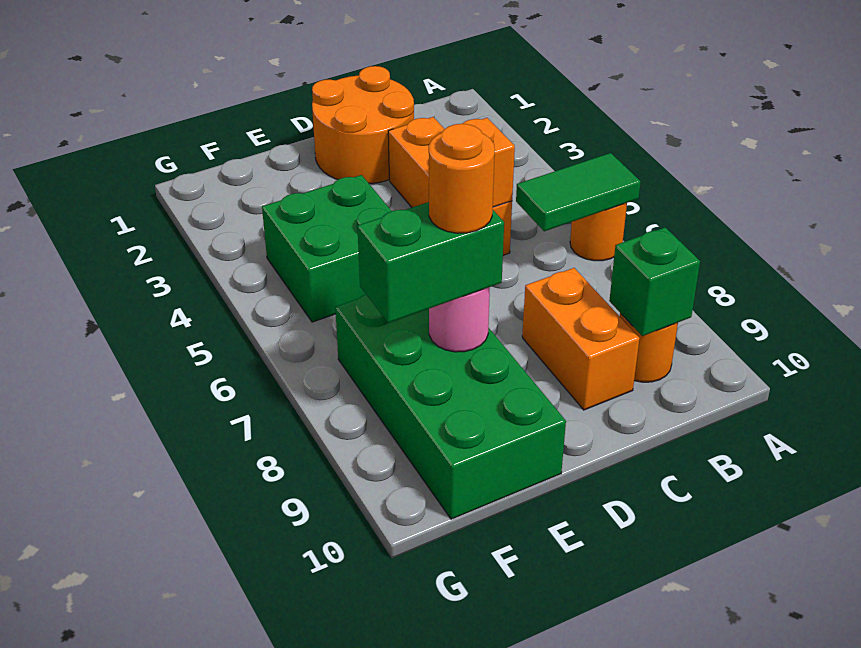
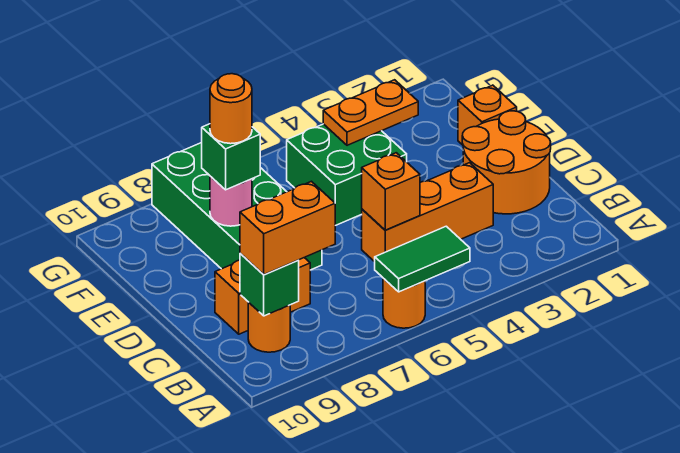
green 1x2 tile [516,153,641,231] -> green 1x2 tile turned to [375,226,470,292]
none -> orange 1x2 brick [240,181,335,275]
none -> orange 1x1 brick [458,85,517,145]
green 2x4 brick [335,294,566,519] -> green 2x4 brick turned to [152,143,322,270]
green 1x2 brick [357,202,504,323] -> green 1x1 brick [202,124,260,190]
none -> orange 1x2 plate [323,80,418,145]

